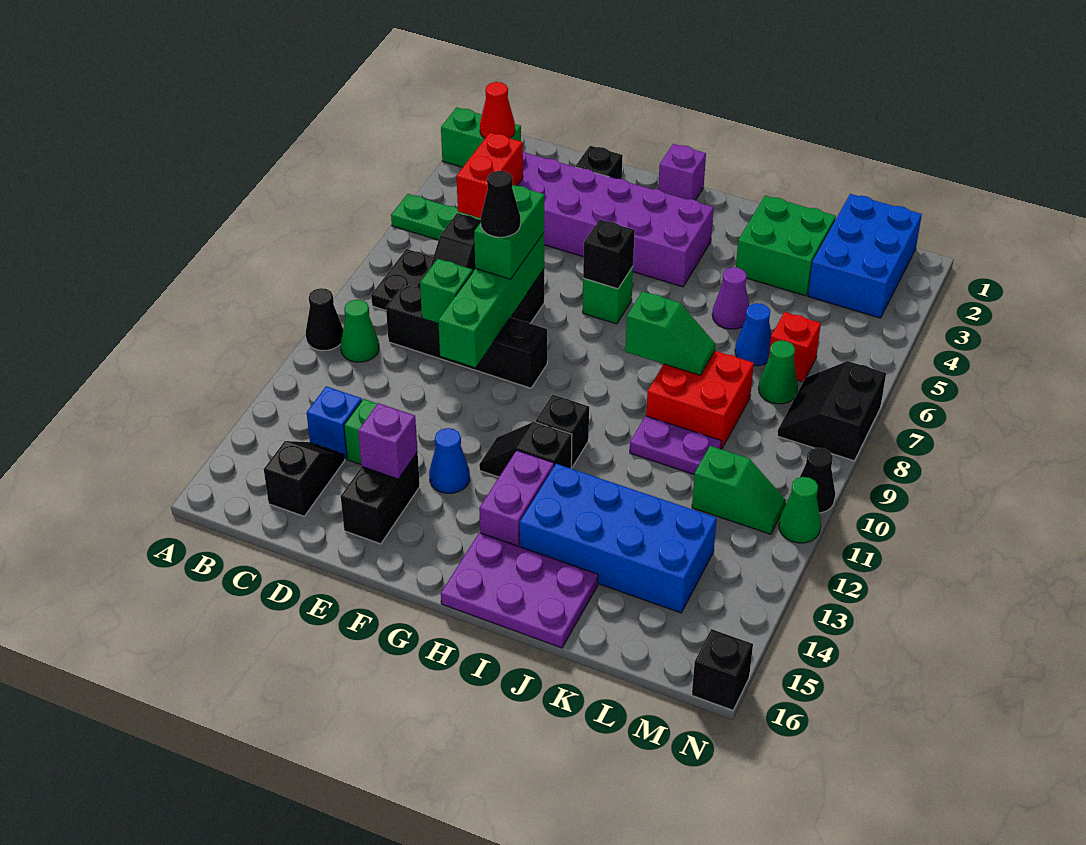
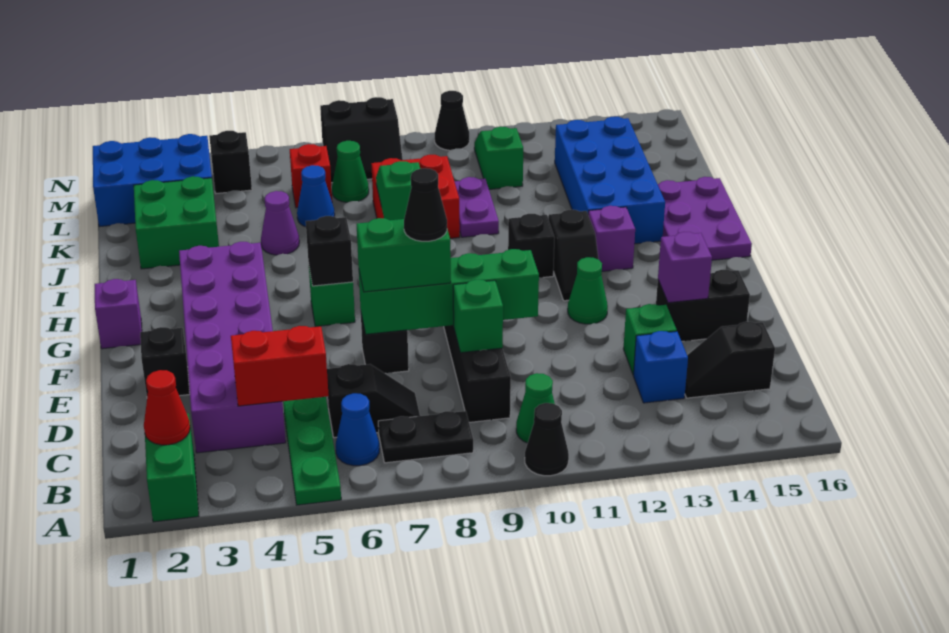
blue 1x1 cone [429,428,470,493] -> blue 1x1 cone moved to [336,393,379,466]
purple 1x2 brick [479,450,554,547] -> purple 1x1 brick [588,206,635,271]
green 1x1 cone [779,477,821,543] -> green 1x1 cone moved to [568,257,608,324]
black 1x1 brick [692,629,753,710] -> black 1x1 brick moved to [209,131,252,193]

